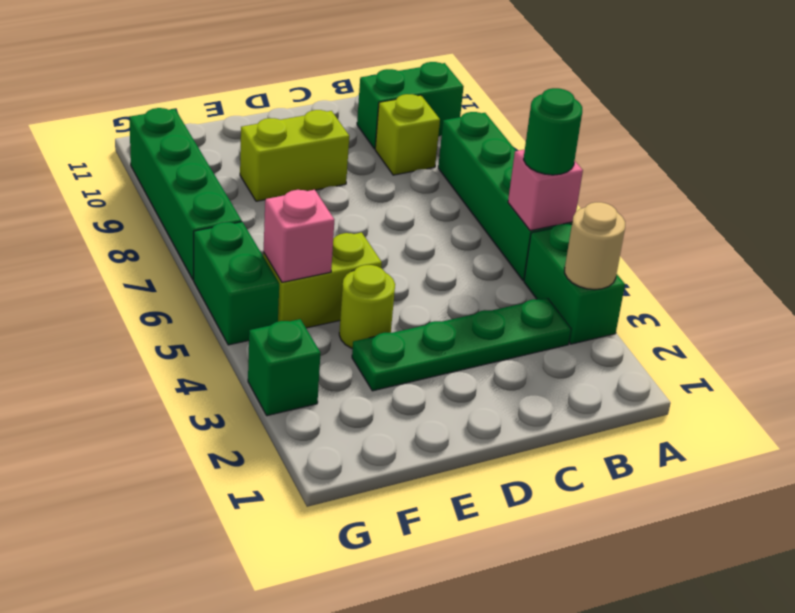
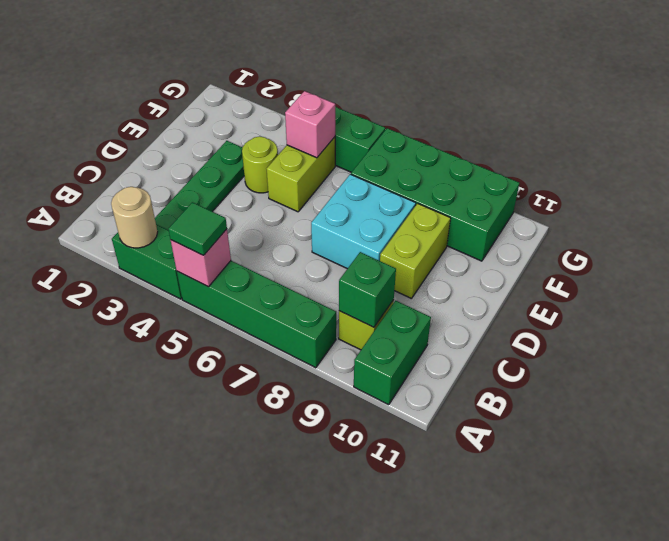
green 1x1 round brick [524,88,582,175] -> green 1x1 tile [168,202,227,255]
none -> cyan 2x2 brick [311,174,416,269]
green 1x1 brick [248,319,320,416] -> green 1x1 brick moved to [339,252,396,327]
green 1x4 brick [130,108,242,280] -> green 2x4 brick [351,128,519,261]

